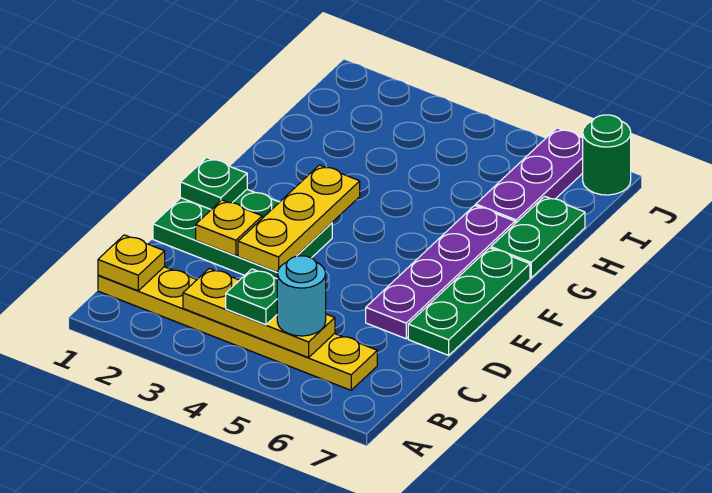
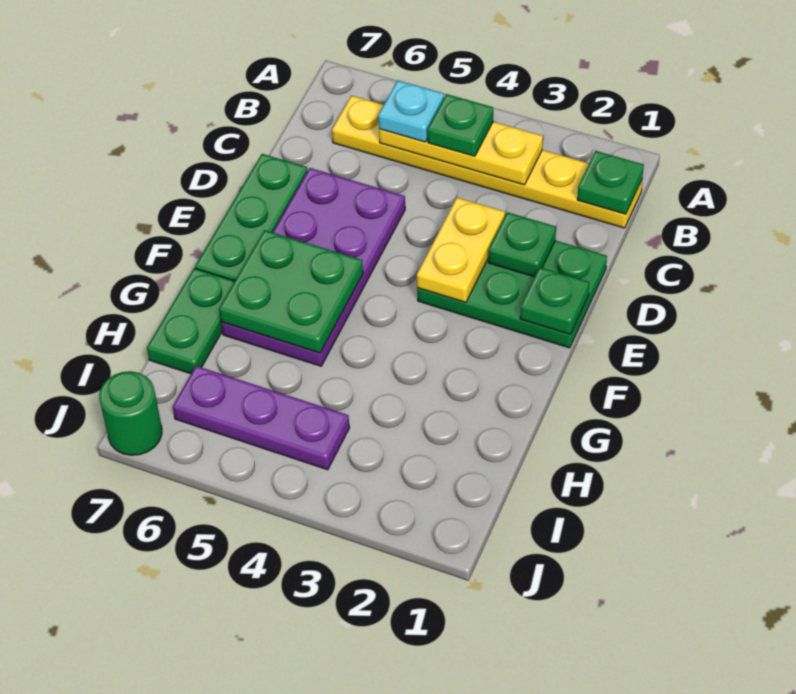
yellow 1x1 plate [98,235,165,291] -> green 1x1 plate [577,151,644,214]
cyan 1x1 round brick [277,256,326,336] -> cyan 1x1 plate [378,80,444,142]
yellow 1x1 plate [196,200,262,256] -> green 1x1 plate [489,212,556,277]
yellow 1x3 plate [238,165,360,272] -> yellow 1x2 plate [417,198,505,303]
purple 1x4 plate [366,205,515,339] -> purple 2x4 plate [221,168,405,366]
none -> green 2x2 plate [219,230,363,353]
purple 1x3 plate [476,128,583,223] -> purple 1x3 plate turned to [173,366,350,470]

